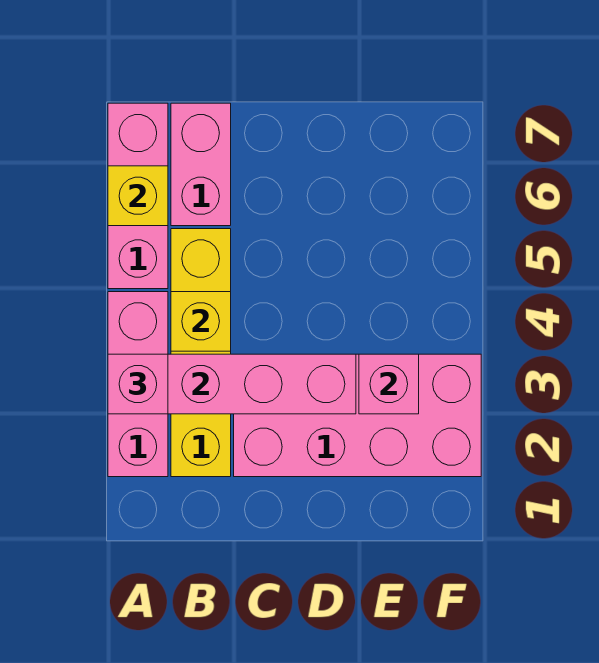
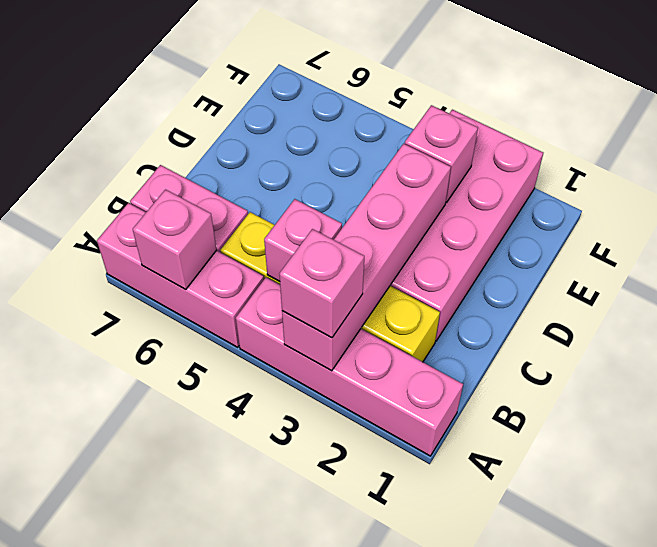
pink 1x3 brick [108,292,168,477] -> pink 1x4 brick [236,278,463,456]
yellow 1x1 brick [108,166,168,226] -> pink 1x1 brick [133,190,216,289]
yellow 1x1 brick [171,292,231,351] -> pink 1x1 brick [264,199,342,282]

